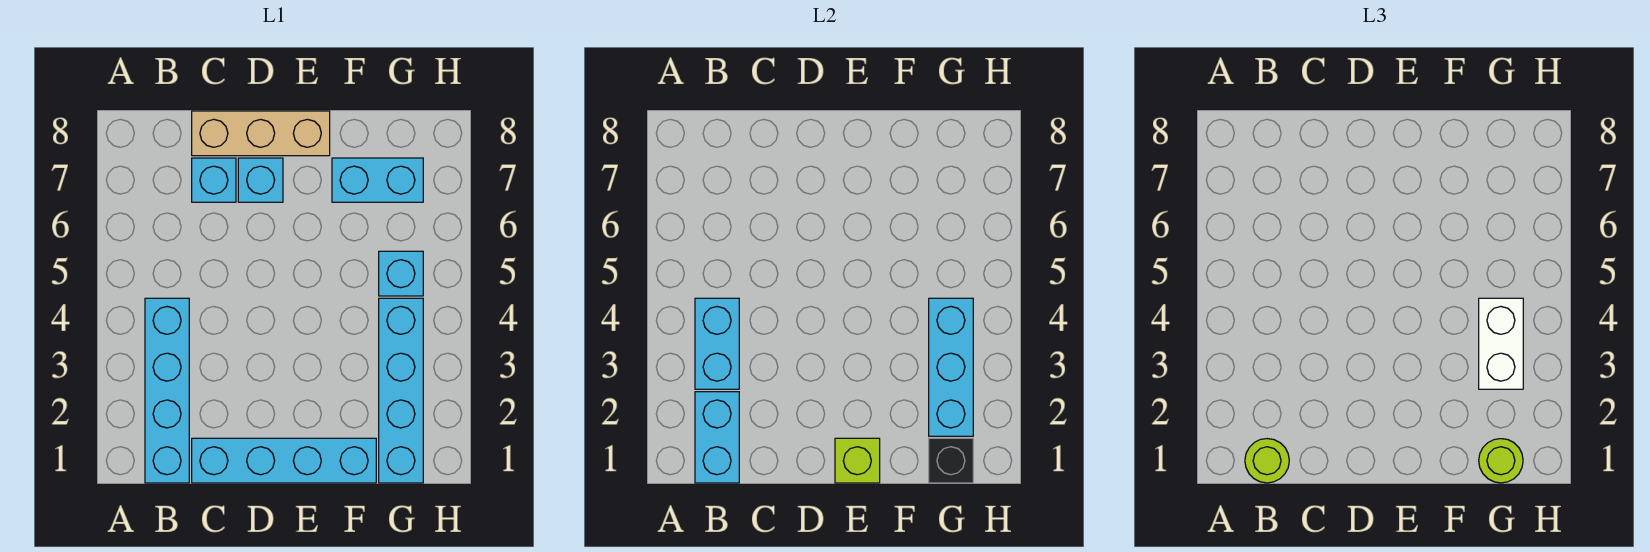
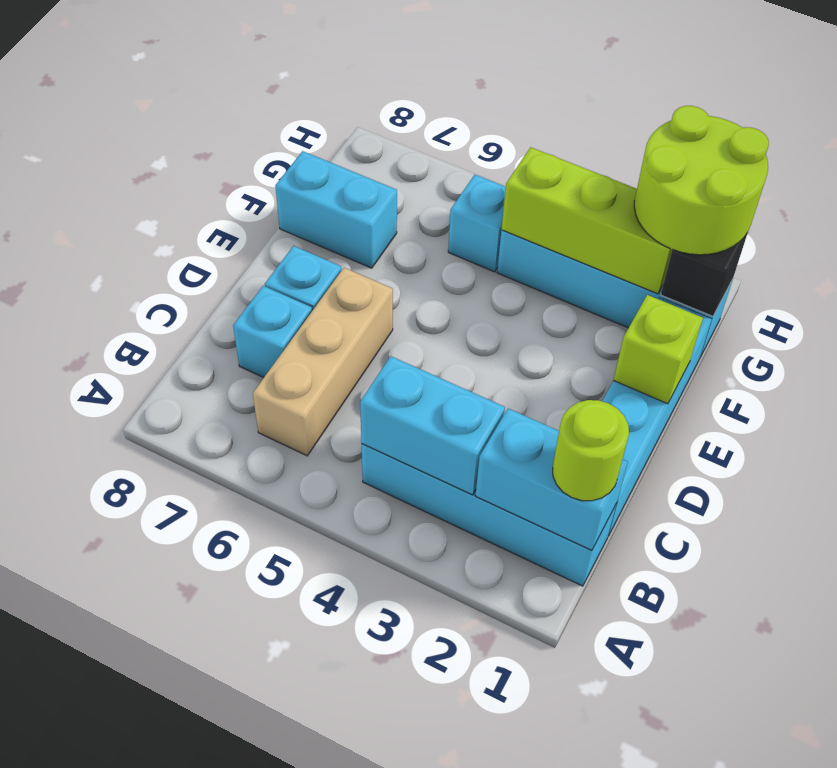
tan 1x3 brick [192,111,330,156] -> tan 1x3 brick moved to [253,268,393,456]
cyan 1x2 brick [332,158,423,202] -> cyan 1x2 brick turned to [275,151,397,268]
lime 1x1 round brick [1479,439,1523,483] -> lime 2x2 round brick [634,106,769,255]
cyan 1x3 brick [929,298,973,436] -> lime 1x3 brick [502,147,672,294]
white 1x2 brick [1479,298,1523,389] -> none

